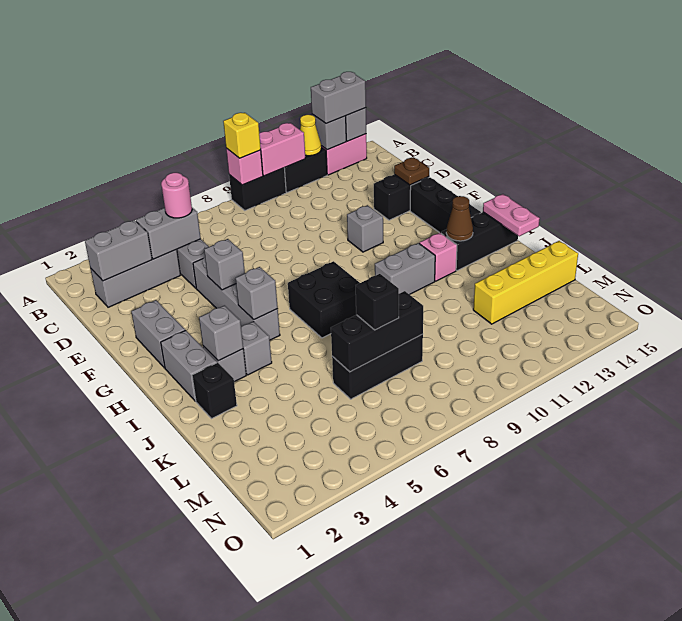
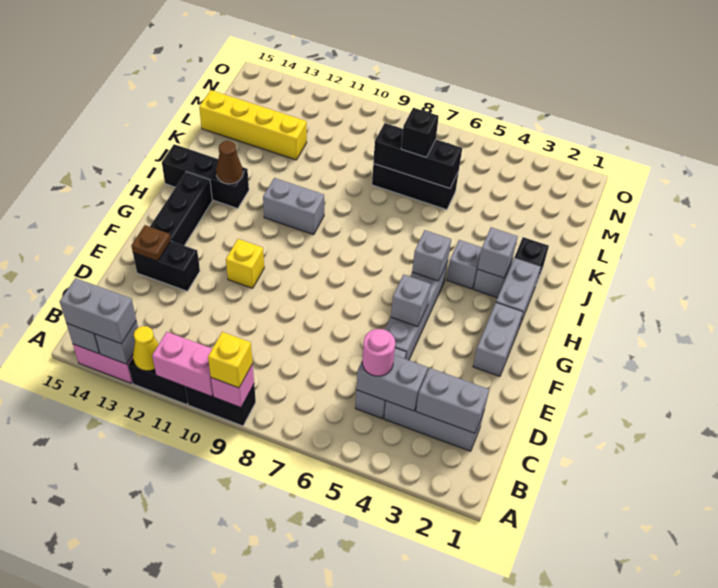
grey 1x1 brick [347,205,383,252] -> yellow 1x1 brick [226,239,264,288]
black 2x2 brick [288,261,360,338] -> none
pink 1x1 brick [419,233,457,281] -> none
pink 1x2 plate [483,194,540,236] -> none

